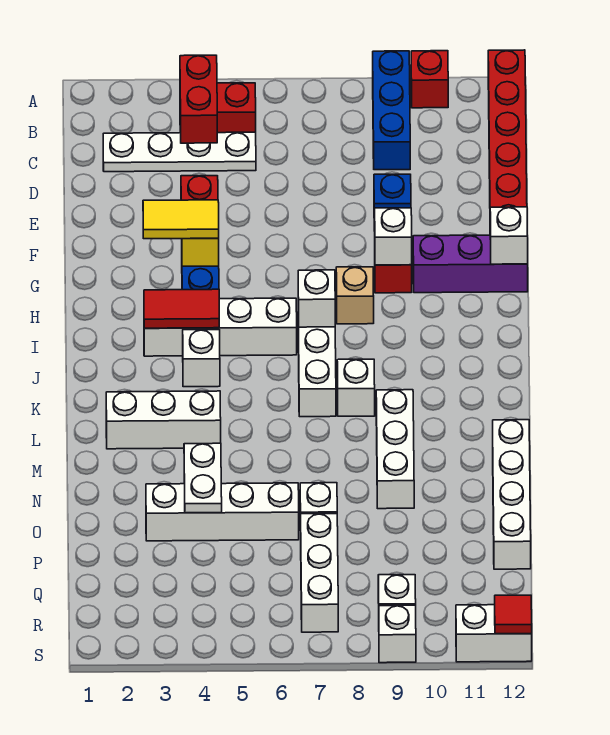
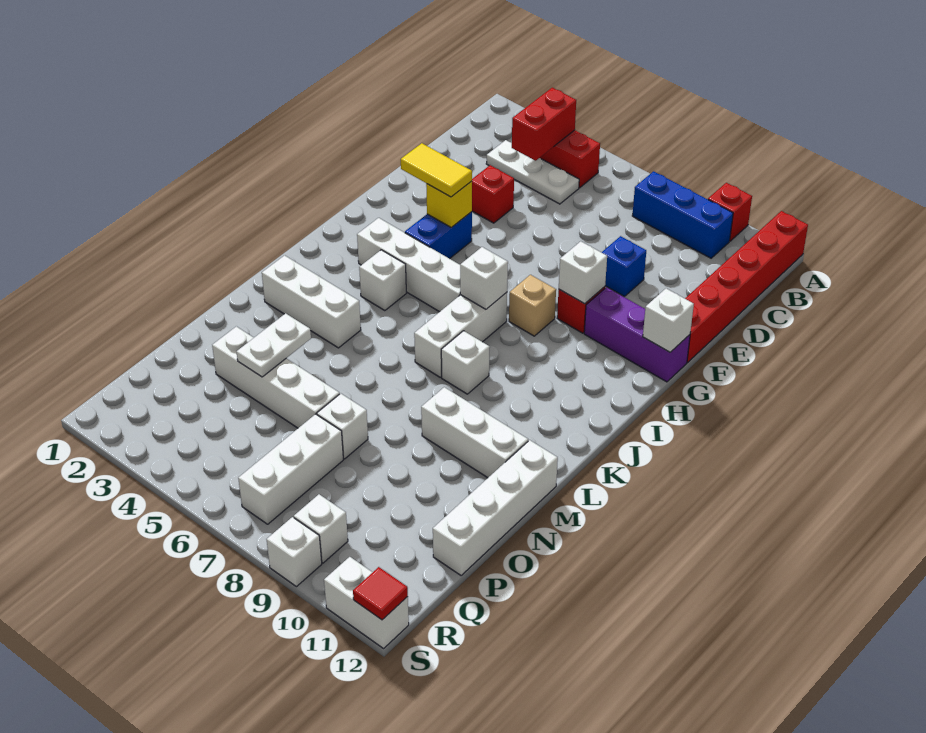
blue 1x3 brick [373,51,410,170] -> blue 1x3 brick turned to [632,171,733,258]
white 1x4 plate [103,132,256,172] -> white 1x3 plate [486,140,579,204]
red 1x2 tile [144,289,219,328] -> none
white 1x3 brick [376,390,414,509] -> white 1x3 brick turned to [421,387,528,478]

